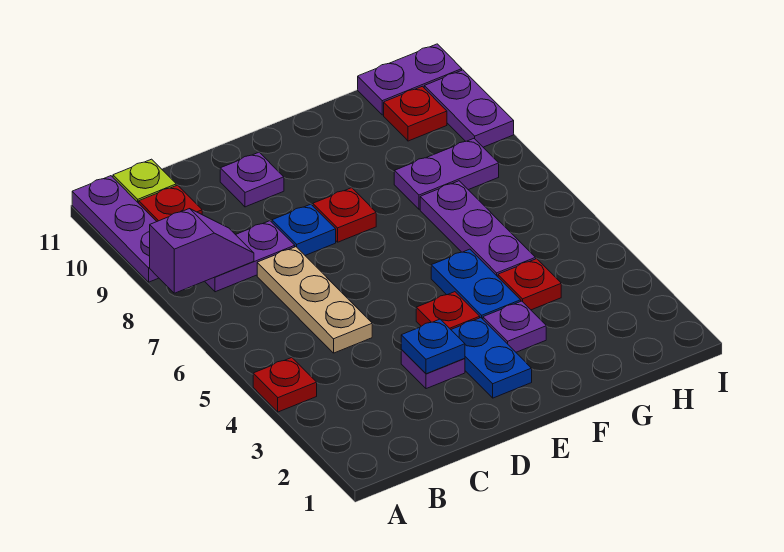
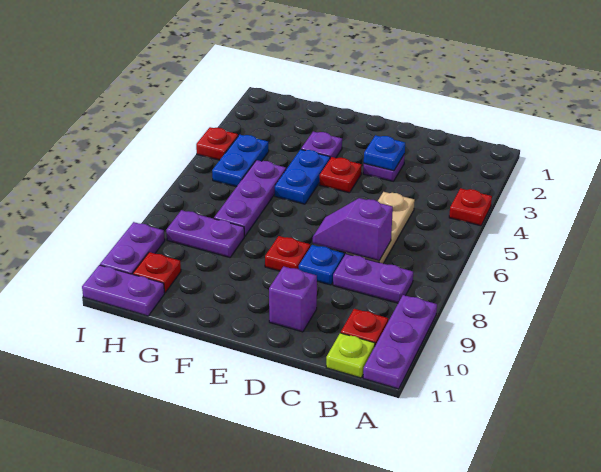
purple 1x2 slope [150,209,254,293] -> purple 1x2 slope moved to [313,198,393,261]
purple 1x1 plate [220,152,284,207] -> purple 1x1 brick [269,266,317,332]
blue 1x2 plate [451,318,532,398] -> blue 1x2 plate moved to [212,135,269,187]
red 1x1 plate [498,259,561,310] -> red 1x1 plate moved to [196,127,238,160]

